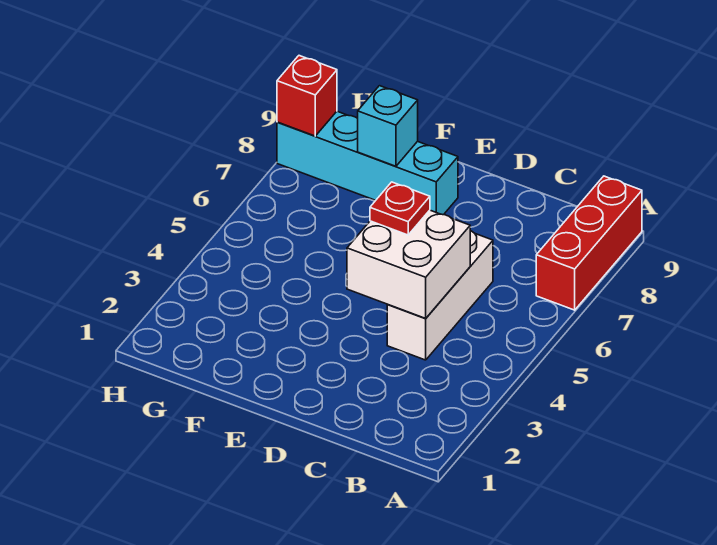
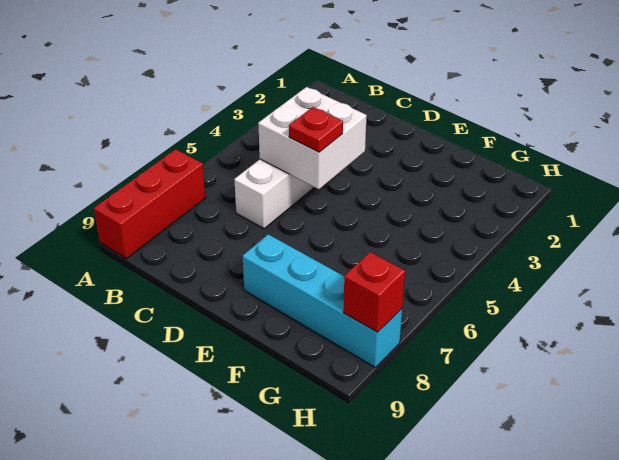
cyan 1x1 brick [358,86,418,166] -> none

